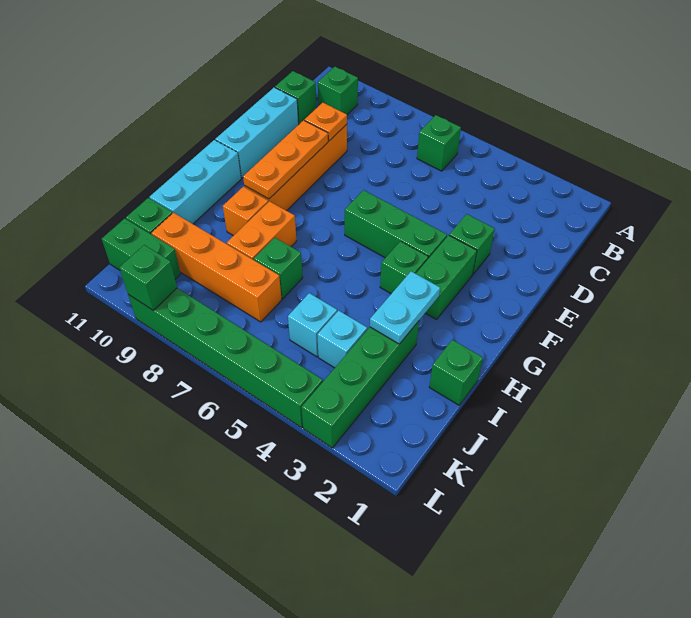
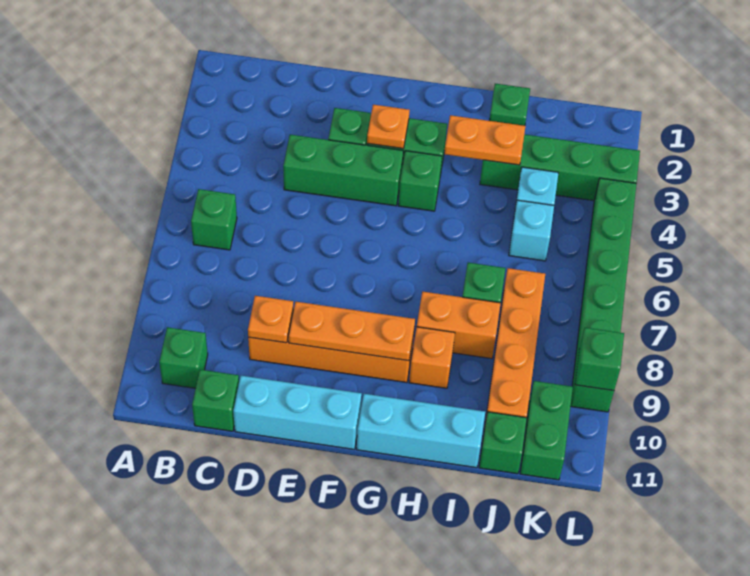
none -> orange 1x1 plate [367,105,409,149]
green 1x3 brick [345,190,447,259] -> green 1x3 brick turned to [283,135,403,206]
cyan 1x2 plate [370,271,440,344] -> orange 1x2 plate [444,115,525,165]
green 1x1 brick [429,340,483,405] -> green 1x1 plate [489,84,530,126]

